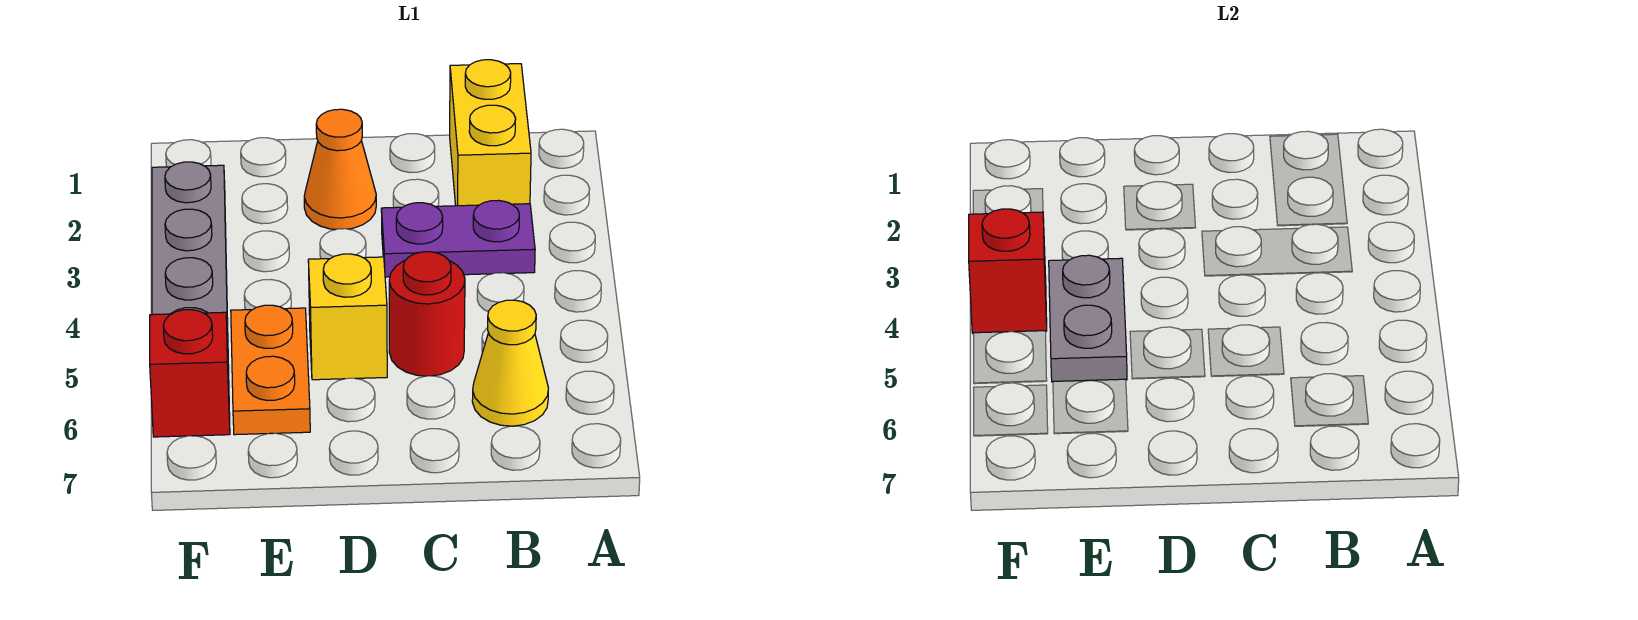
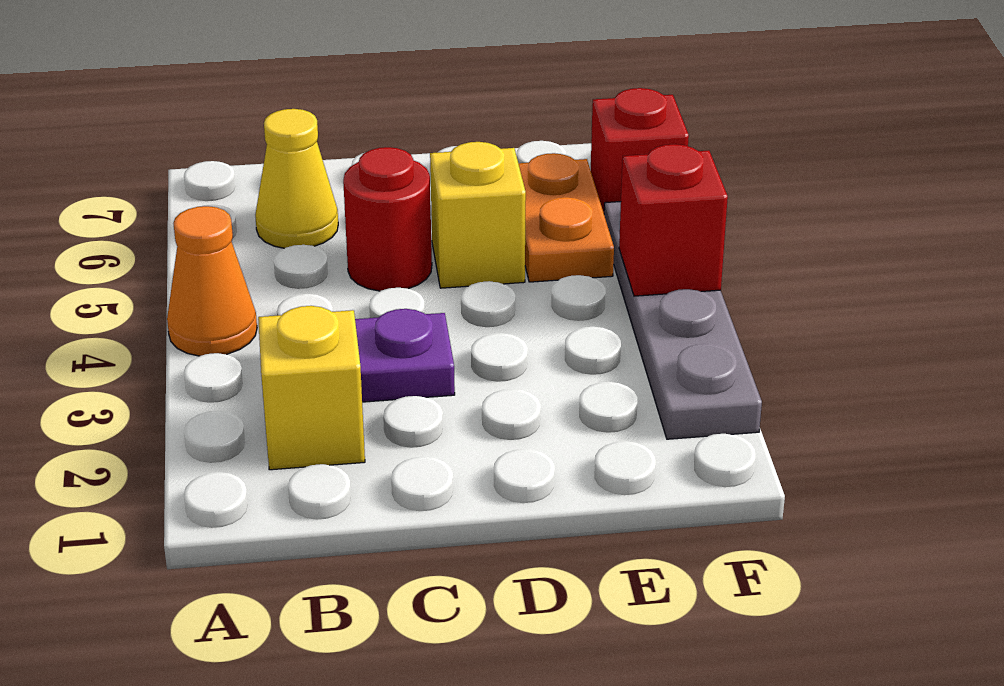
yellow 1x2 brick [450,60,531,206] -> yellow 1x1 brick [258,306,365,470]
orange 1x1 cone [304,109,376,229] -> orange 1x1 cone moved to [167,206,257,356]
grey 1x2 plate [1049,255,1127,382] -> none

